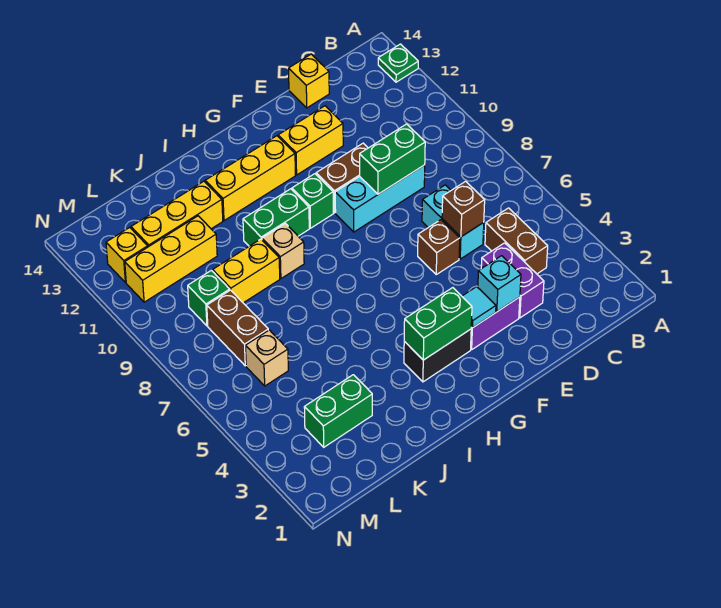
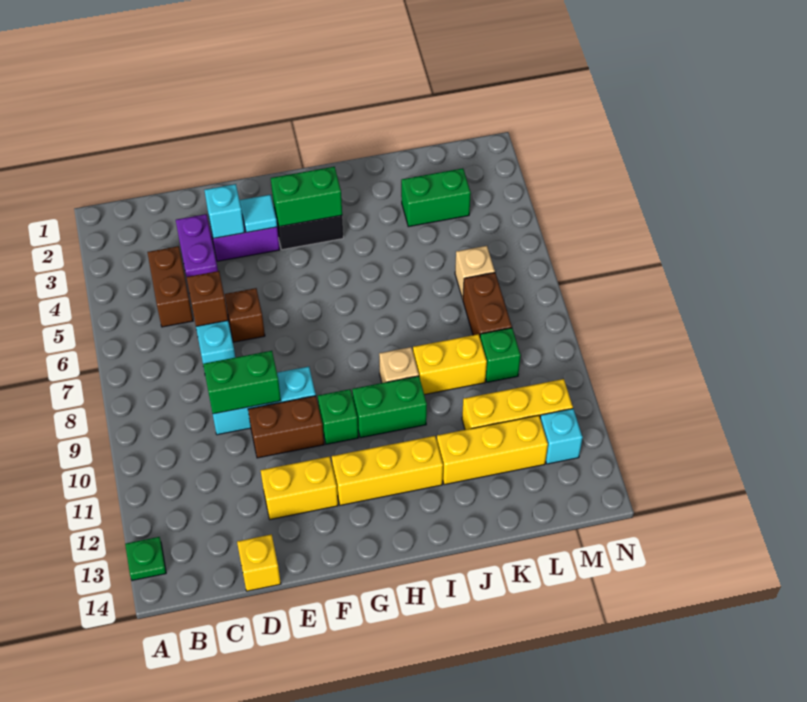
yellow 1x1 brick [106,227,148,283] -> cyan 1x1 brick [540,409,583,464]

